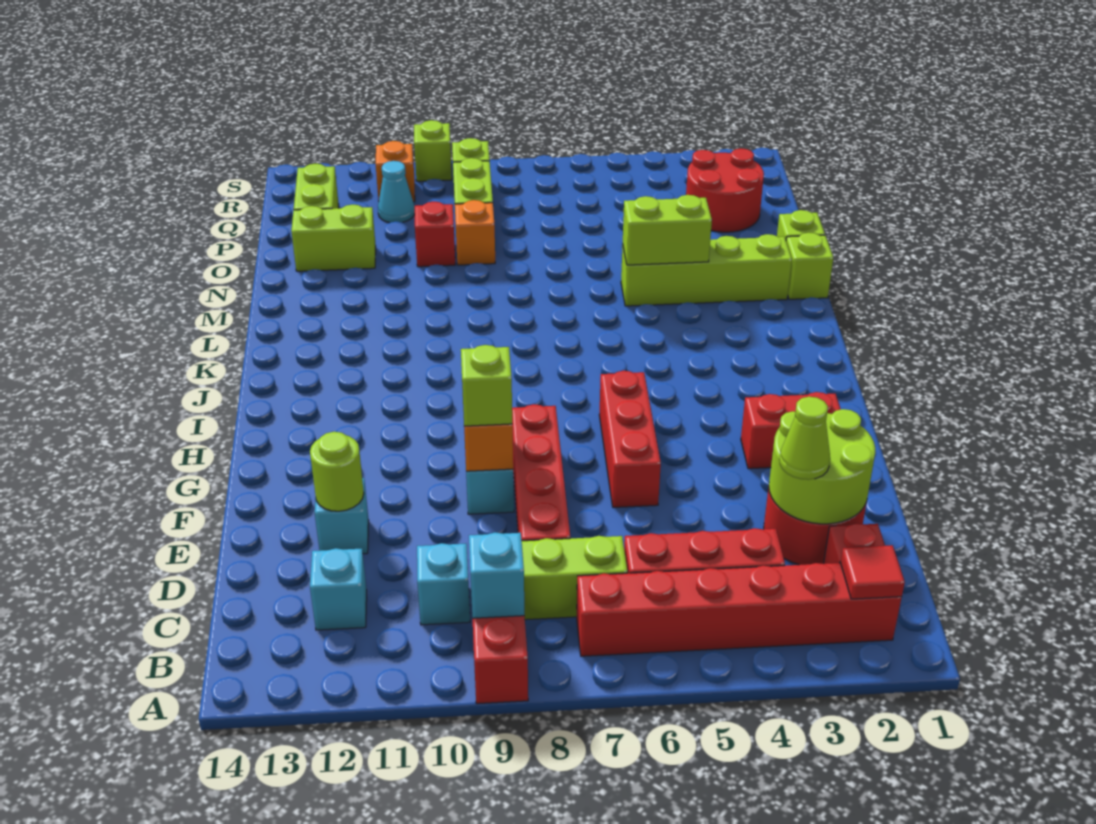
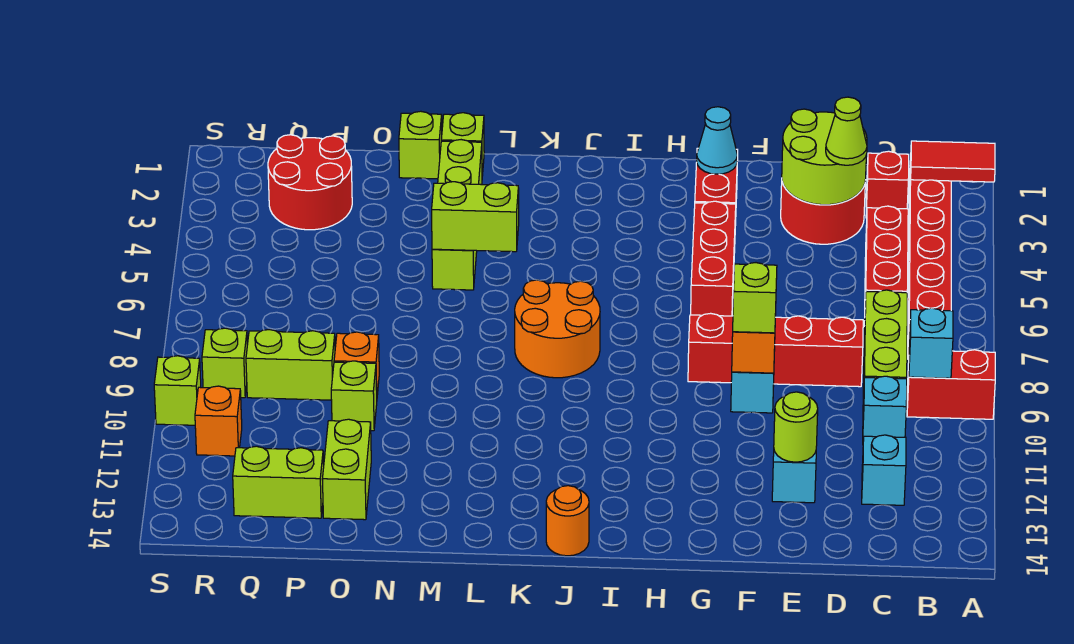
red 1x1 tile [840,545,905,599] -> red 1x2 tile [911,141,995,182]
red 1x3 brick [599,371,661,507] -> red 1x3 brick turned to [691,201,736,316]
none -> orange 2x2 round brick [515,280,600,378]
none -> orange 1x1 round brick [546,486,589,556]
lime 1x2 brick [623,195,712,265] -> lime 1x2 brick turned to [432,182,519,252]
red 1x1 brick [415,202,455,267] -> lime 1x1 brick [331,361,377,431]
cyan 1x1 cone [378,161,415,223] -> cyan 1x1 cone moved to [697,107,737,174]

